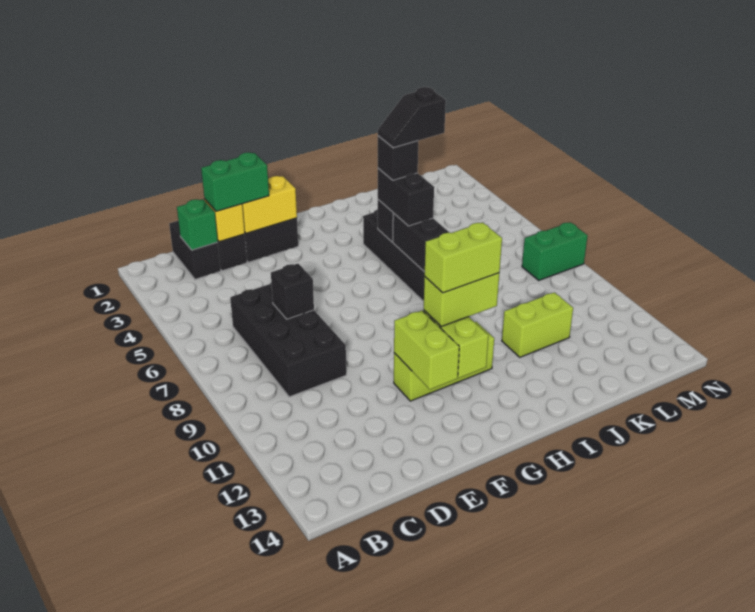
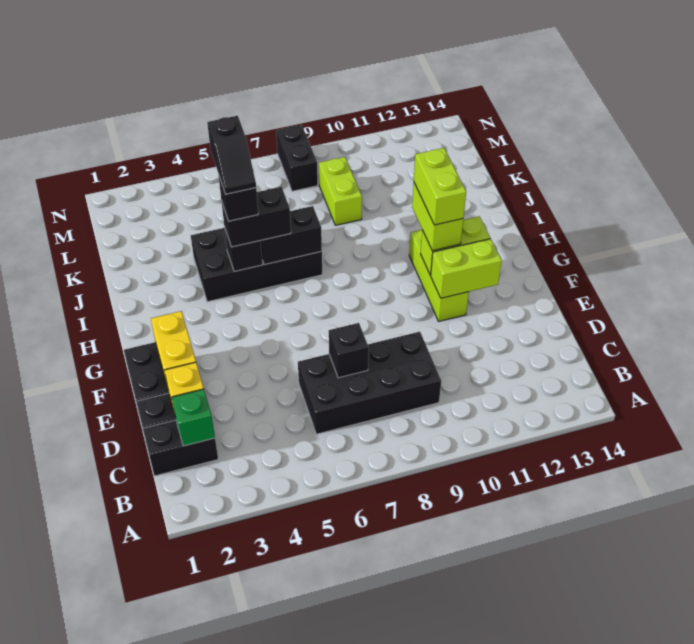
green 1x2 brick [201,152,269,211] -> none
lime 1x2 brick [502,292,573,357] -> lime 1x2 brick moved to [319,157,362,225]
green 1x2 brick [522,222,588,280] -> black 1x2 brick [276,125,318,191]

